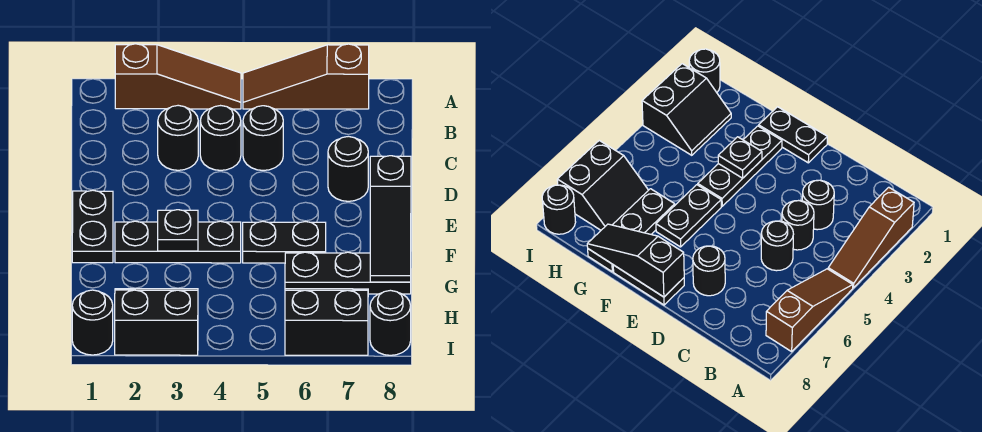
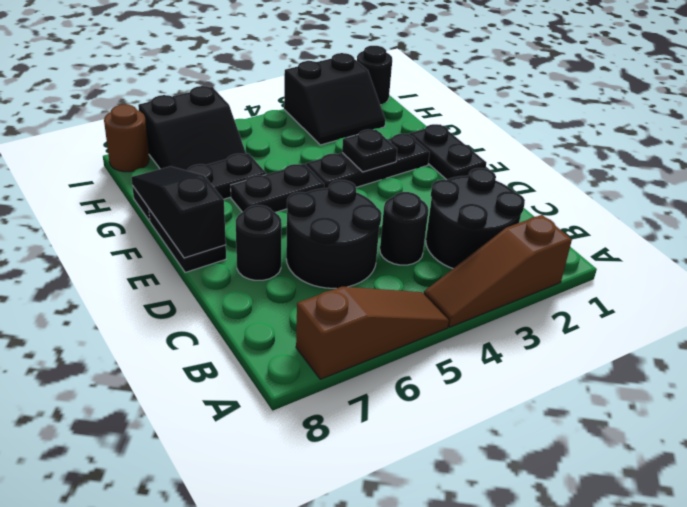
black 1x1 round brick [158,105,198,170] -> black 2x2 round brick [426,168,525,268]
black 1x1 round brick [243,106,283,170] -> black 2x2 round brick [286,180,382,288]
black 1x1 round brick [370,290,411,355] -> brown 1x1 round brick [104,104,149,172]

